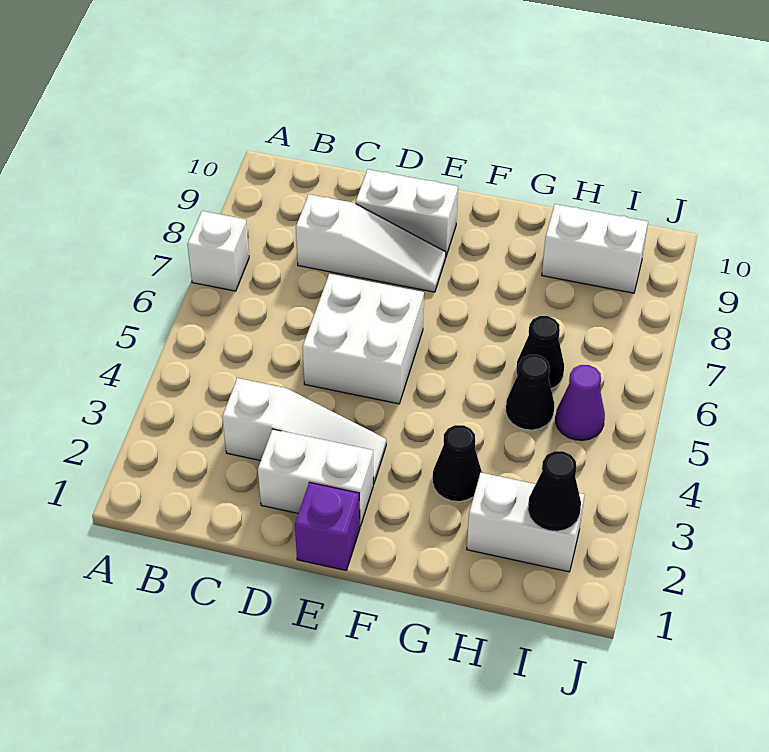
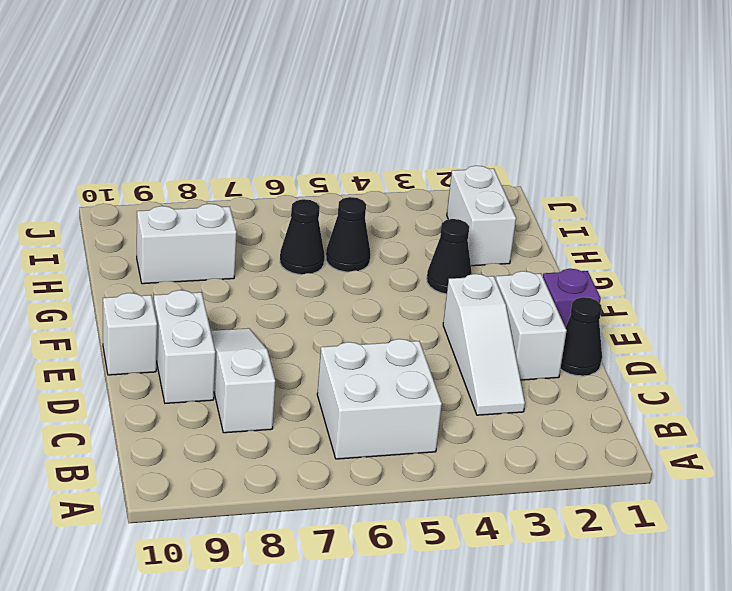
white 1x1 brick [187,211,249,291] -> white 1x1 brick moved to [103,293,157,375]
white 1x3 slope [222,378,386,484] -> white 1x3 slope turned to [443,274,525,415]
white 2x2 brick [302,274,424,404] -> white 2x2 brick moved to [317,339,442,459]
white 1x2 brick [542,204,648,293] -> white 1x2 brick turned to [137,204,237,284]
black 1x1 cone [528,451,581,531] -> black 1x1 cone moved to [561,297,602,376]
purple 1x1 cone [556,365,605,440] -> none

